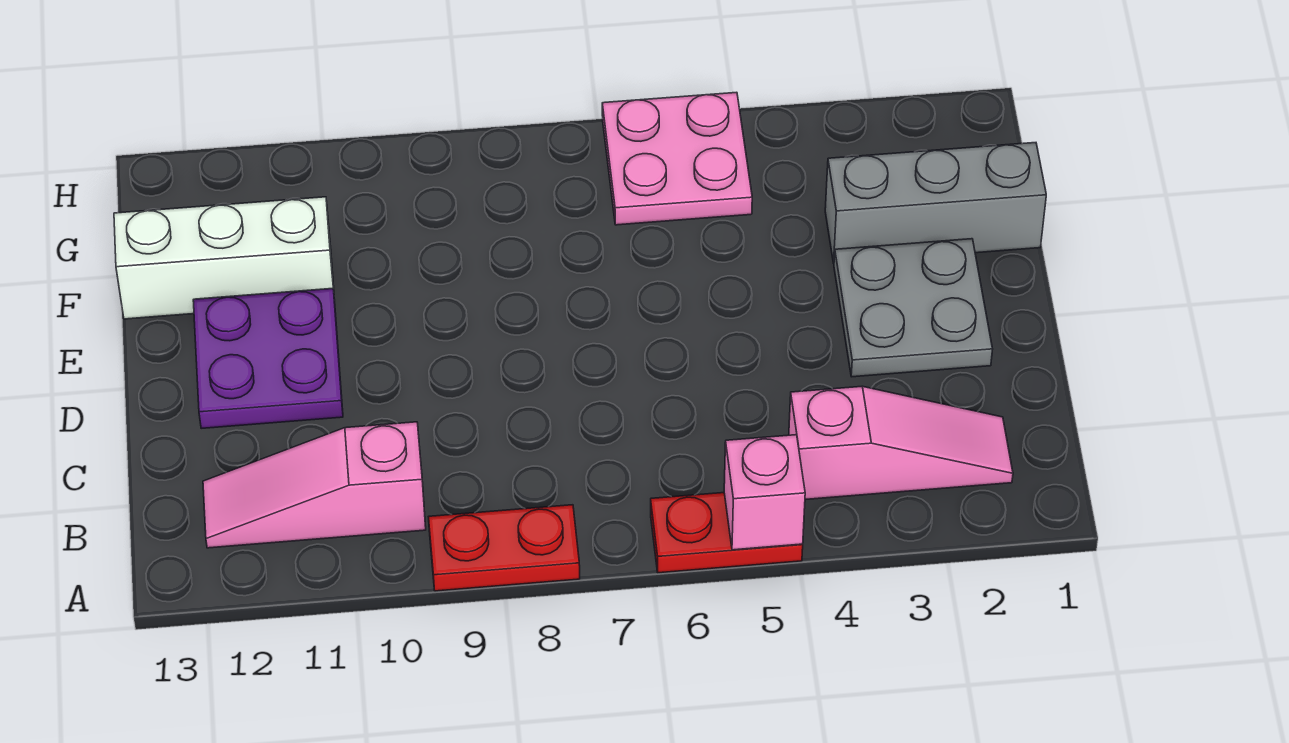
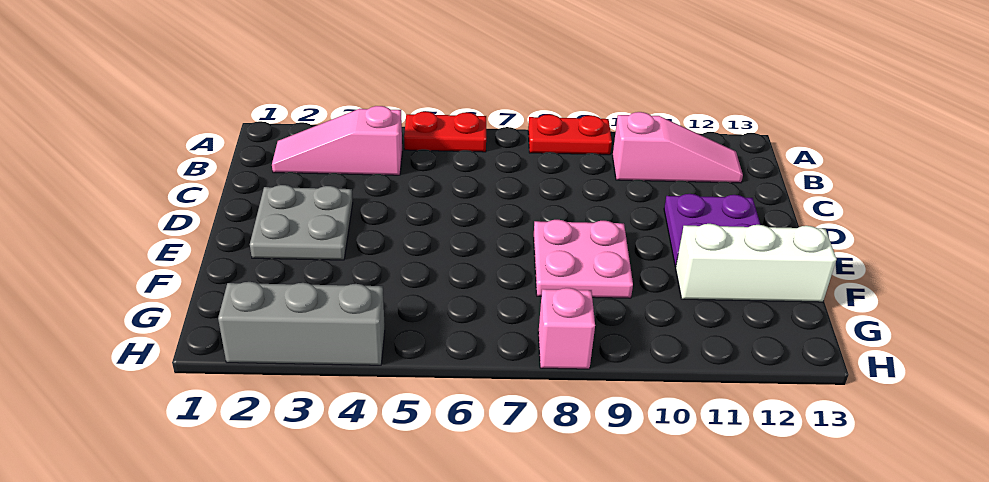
pink 1x1 brick [724,435,805,550] -> pink 1x1 brick moved to [538,288,595,369]
grey 1x3 brick [825,143,1046,263] -> grey 1x3 brick moved to [218,282,385,365]
pink 2x2 plate [602,92,752,225] -> pink 2x2 plate moved to [534,220,633,298]

